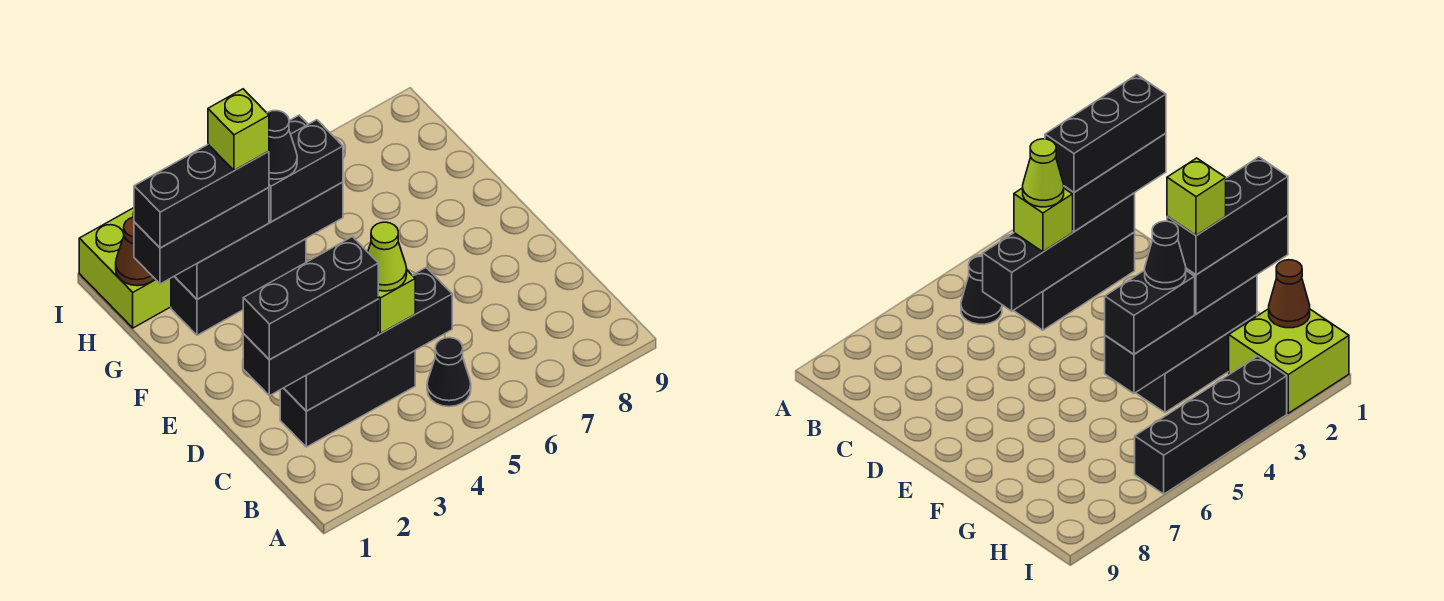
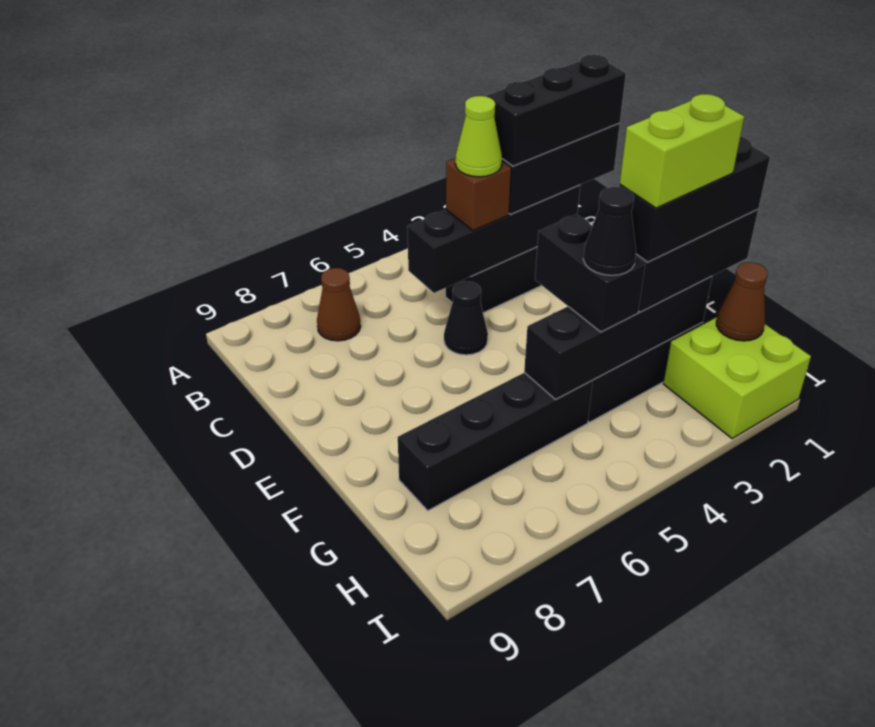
black 1x1 cone [427,338,471,407] -> black 1x1 cone moved to [444,281,488,355]
none -> brown 1x1 cone [317,268,361,341]
lime 1x1 brick [378,270,415,333] -> brown 1x1 brick [446,158,511,230]
lime 1x1 brick [208,89,269,171] -> lime 1x2 brick [620,94,744,208]
black 1x2 brick [269,120,343,222] -> black 1x2 brick turned to [535,214,646,332]
black 1x4 brick [1135,356,1287,494] -> black 1x4 brick moved to [398,373,593,511]

